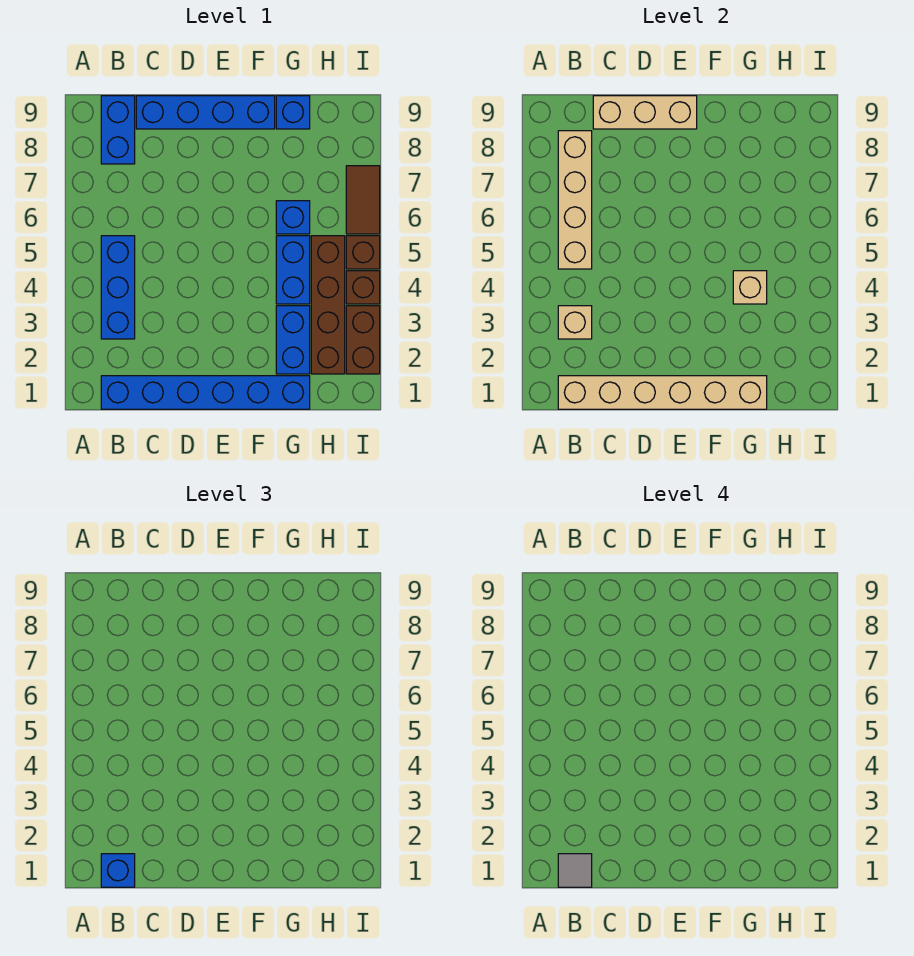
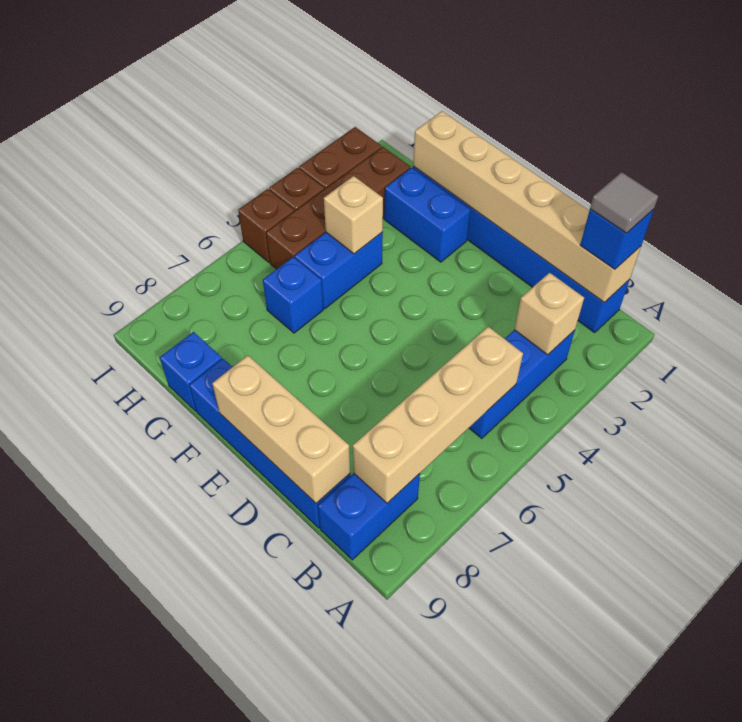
blue 1x2 brick [276,306,310,374] -> blue 1x2 brick turned to [384,168,470,262]
brown 1x2 tile [346,166,380,234] -> none

